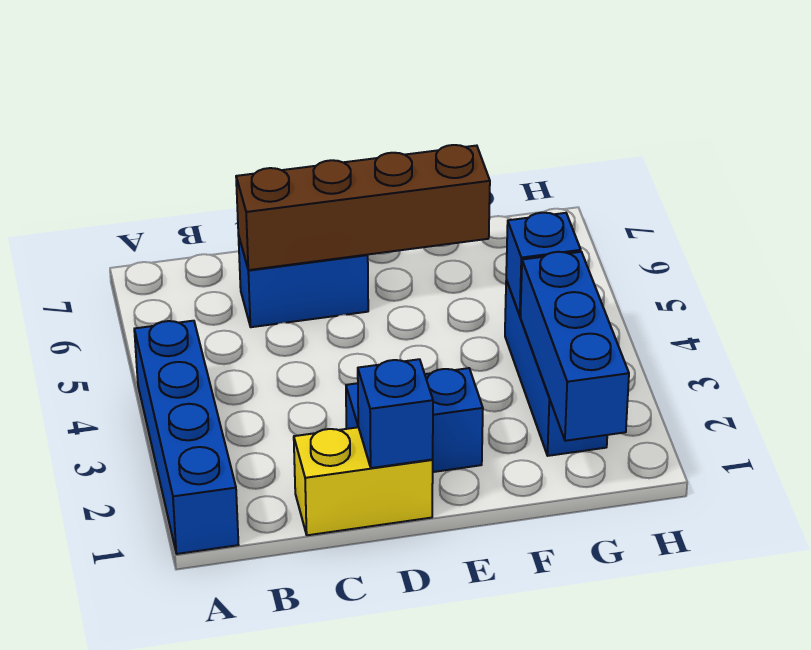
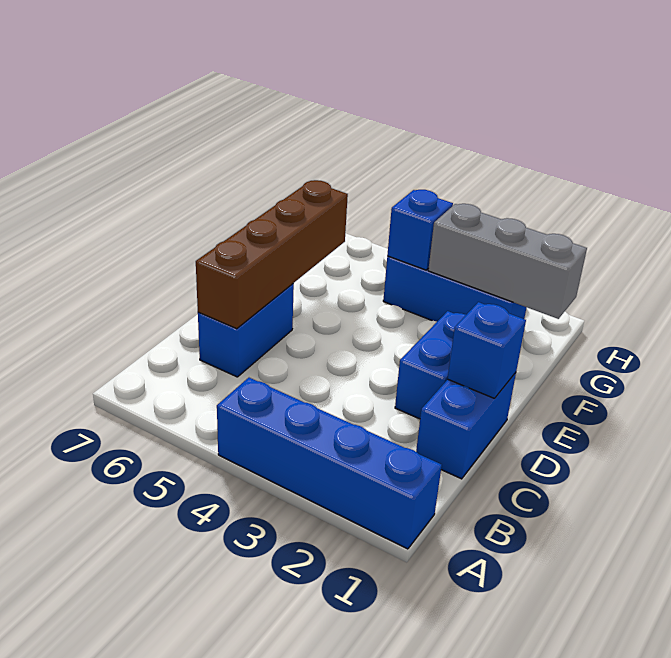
yellow 1x2 brick [294,427,433,535] -> blue 1x2 brick [416,373,516,479]
blue 1x3 brick [520,252,629,441] -> grey 1x3 brick [428,204,587,319]

